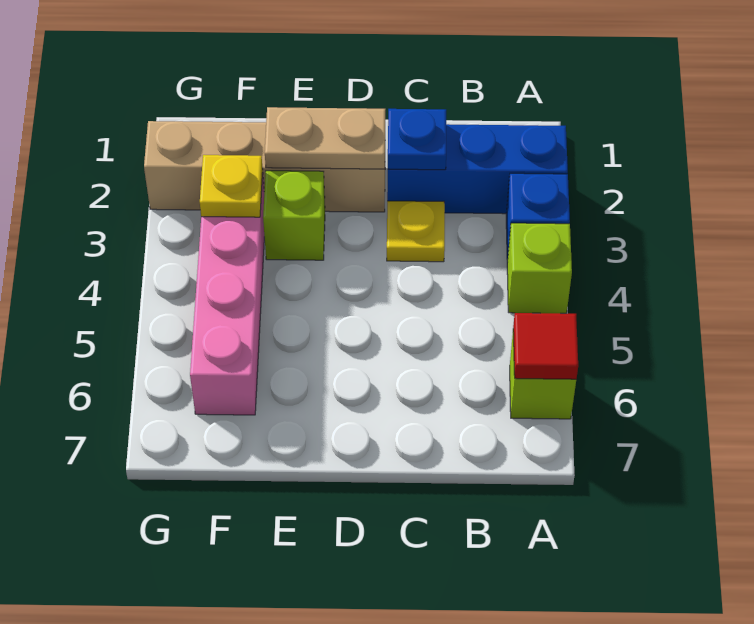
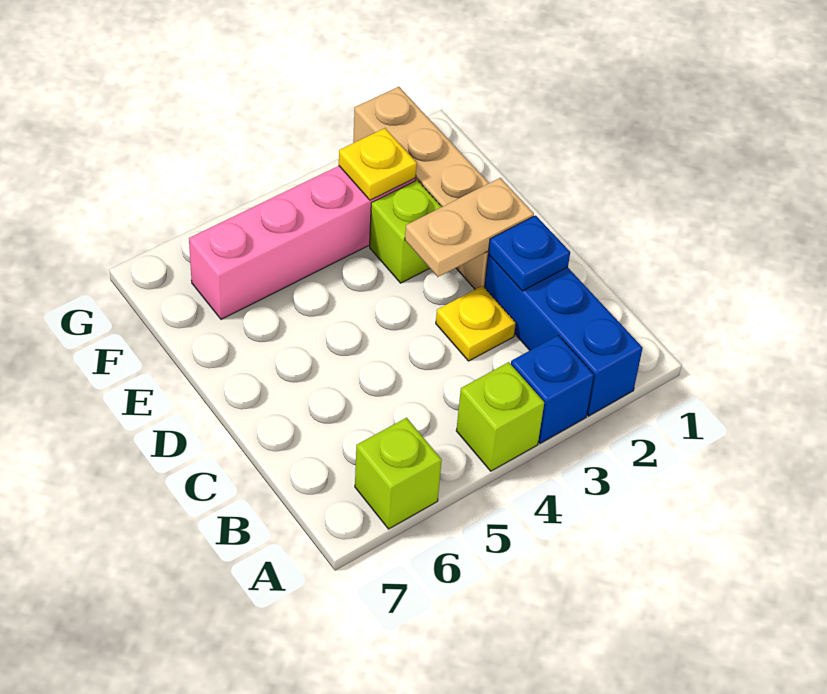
red 1x1 tile [513,313,578,379] -> none
tan 1x2 plate [265,107,385,169] -> tan 1x2 plate turned to [405,178,534,277]

